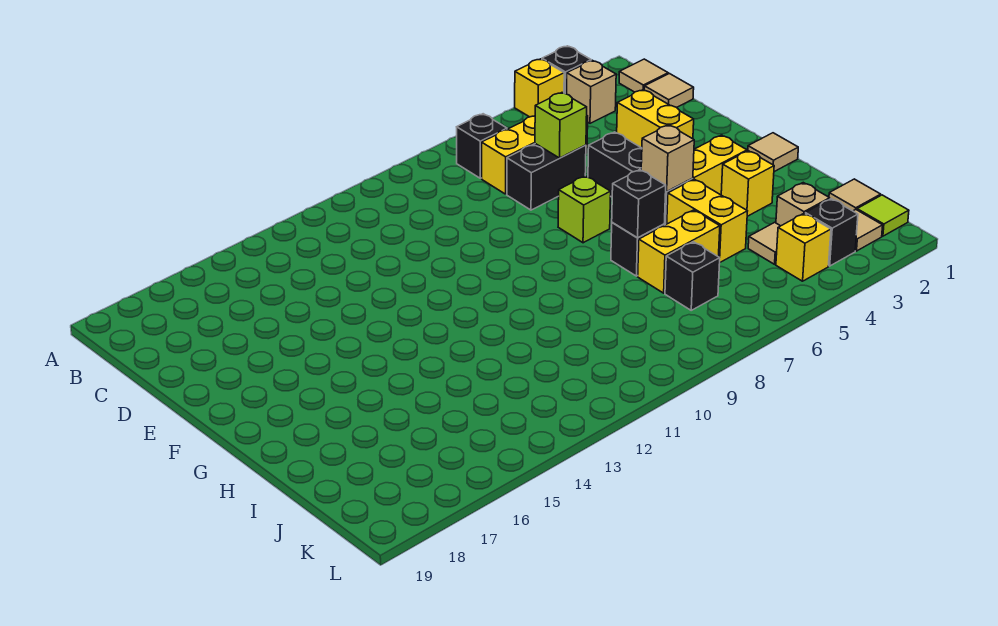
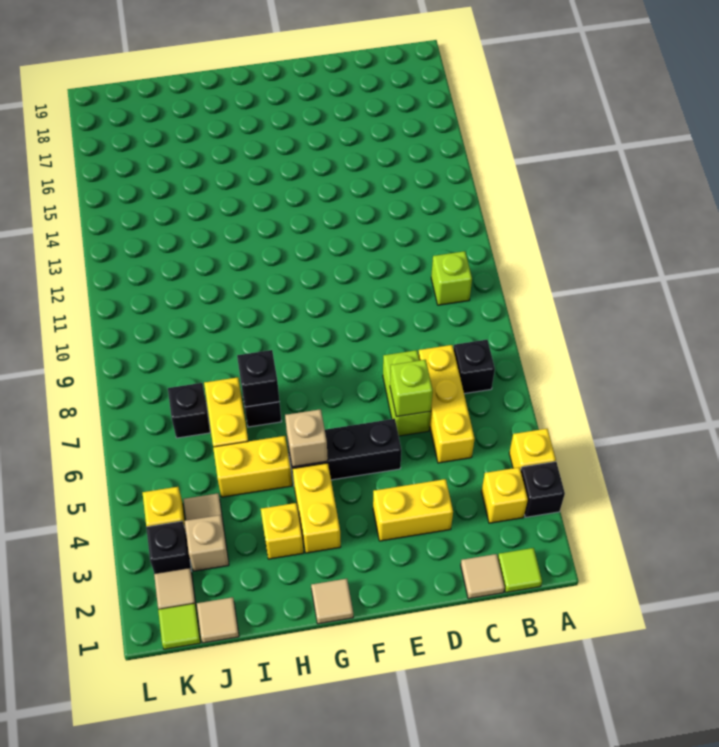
tan 1x1 tile [619,59,668,92] -> lime 1x1 tile [498,548,542,592]
tan 1x1 brick [567,60,616,123] -> yellow 1x1 brick [482,467,528,523]
black 1x2 brick [507,144,586,210] -> lime 1x2 brick [383,350,431,436]
lime 1x1 brick [558,176,611,243] -> lime 1x1 brick moved to [431,251,472,305]

